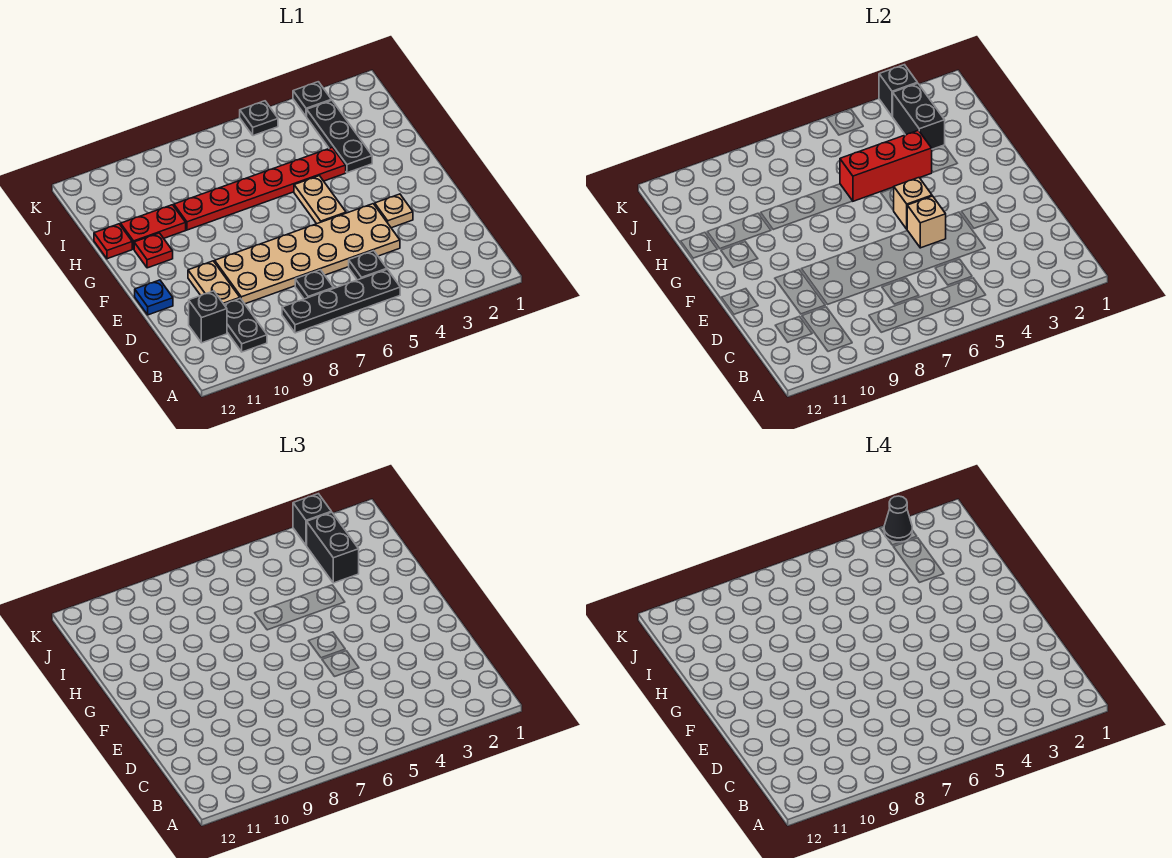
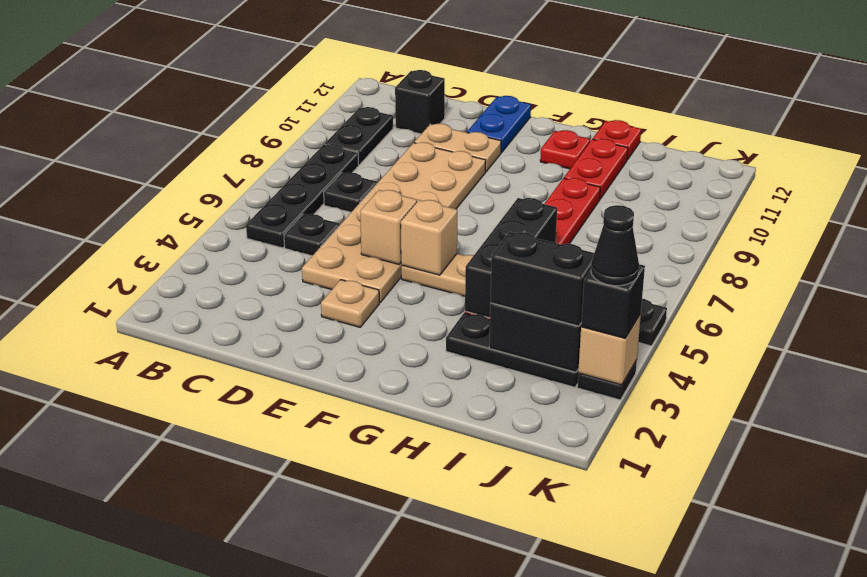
black 1x2 plate [224,298,267,352] -> black 1x2 plate turned to [325,107,393,165]
blue 1x1 plate [135,280,173,315] -> blue 1x2 plate [467,96,531,153]
red 1x3 brick [840,130,932,201] -> black 1x3 brick [465,198,557,318]
black 1x1 brick [879,65,917,117] -> tan 1x1 brick [578,314,641,385]

